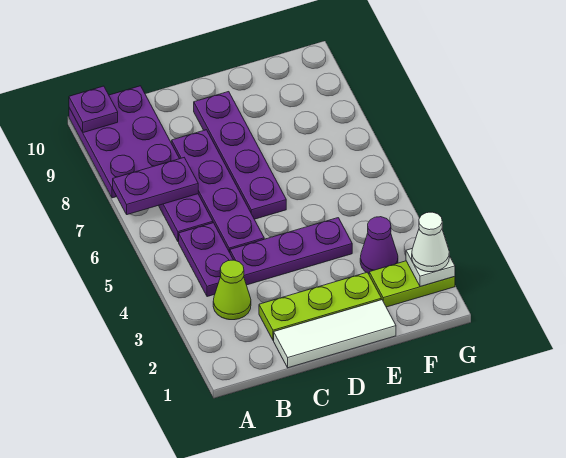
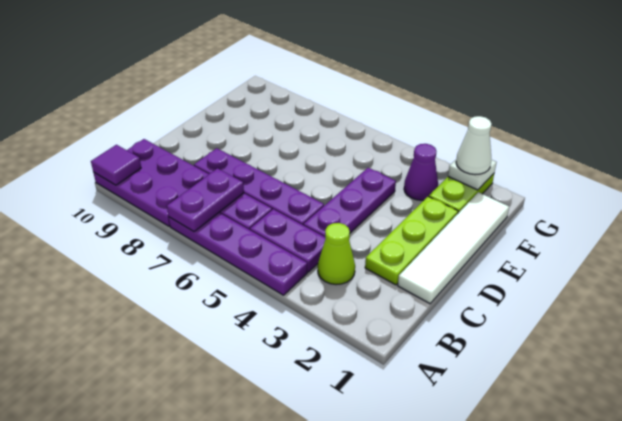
purple 1x1 plate [69,86,118,132] -> purple 1x1 tile [91,145,141,185]
white 1x3 tile [274,300,396,368] -> white 1x4 tile [398,192,509,304]
purple 1x4 plate [194,92,286,219] -> purple 1x4 plate moved to [169,213,307,295]

